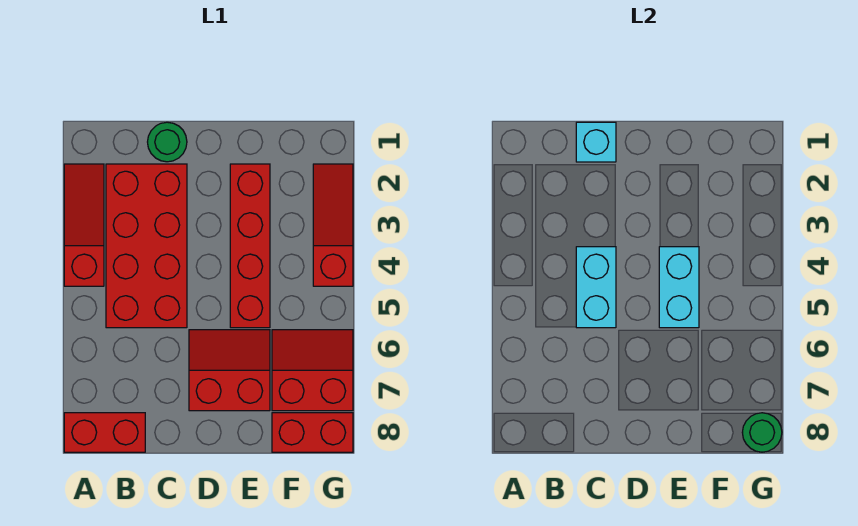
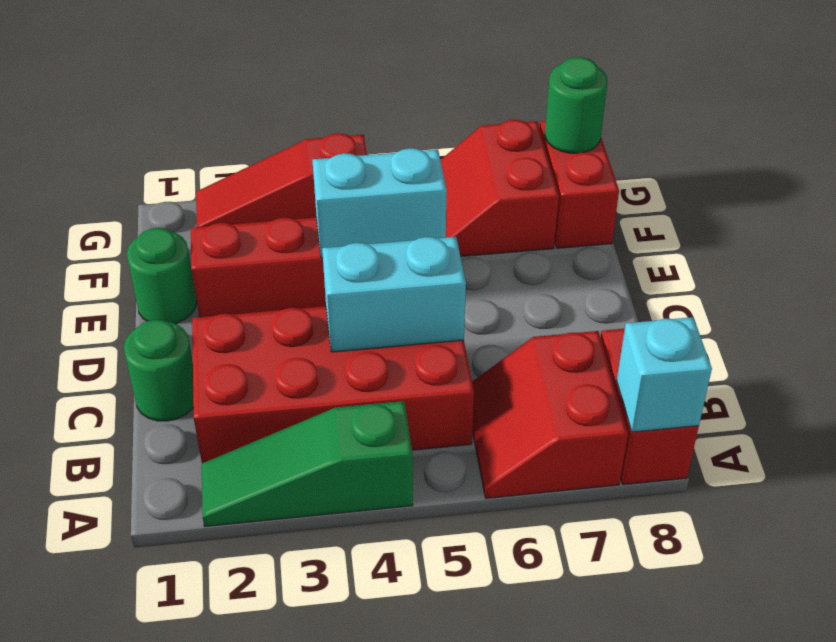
red 1x3 slope [64,164,104,286] -> green 1x3 slope [202,401,413,527]
cyan 1x1 brick [576,122,616,162] -> cyan 1x1 brick moved to [617,317,712,432]
red 2x2 slope [189,330,270,411] -> red 2x2 slope moved to [472,331,628,498]
none -> green 1x1 round brick [127,228,197,324]

